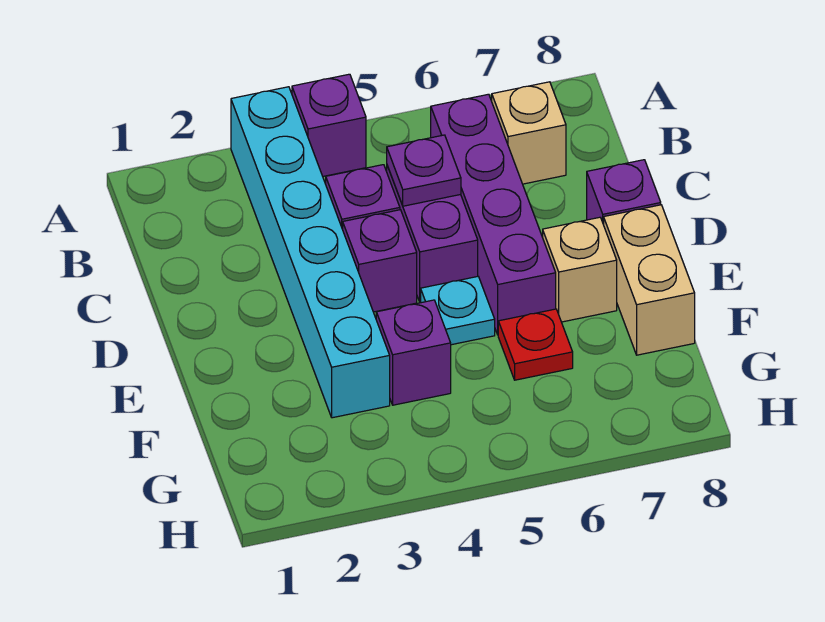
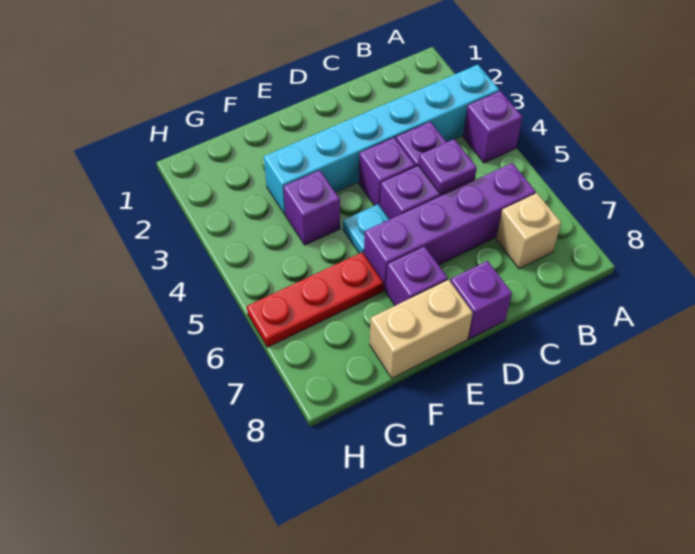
tan 1x1 brick [543,217,617,322] -> purple 1x1 brick [386,246,448,306]
red 1x1 plate [498,309,573,380] -> red 1x3 plate [247,252,383,347]

